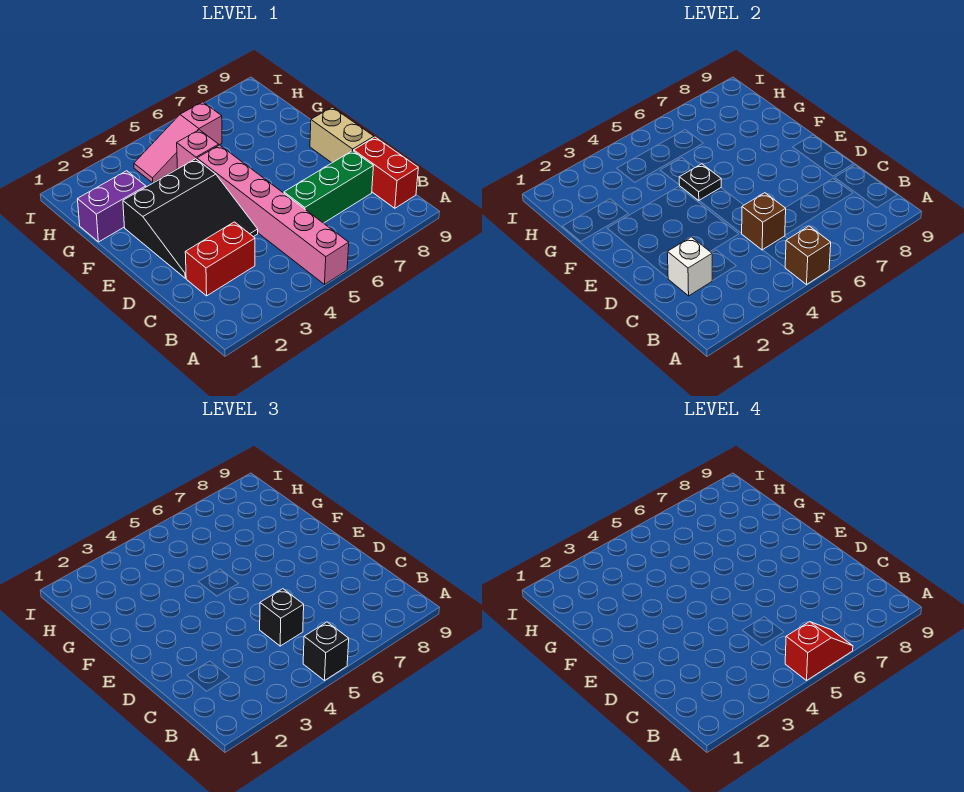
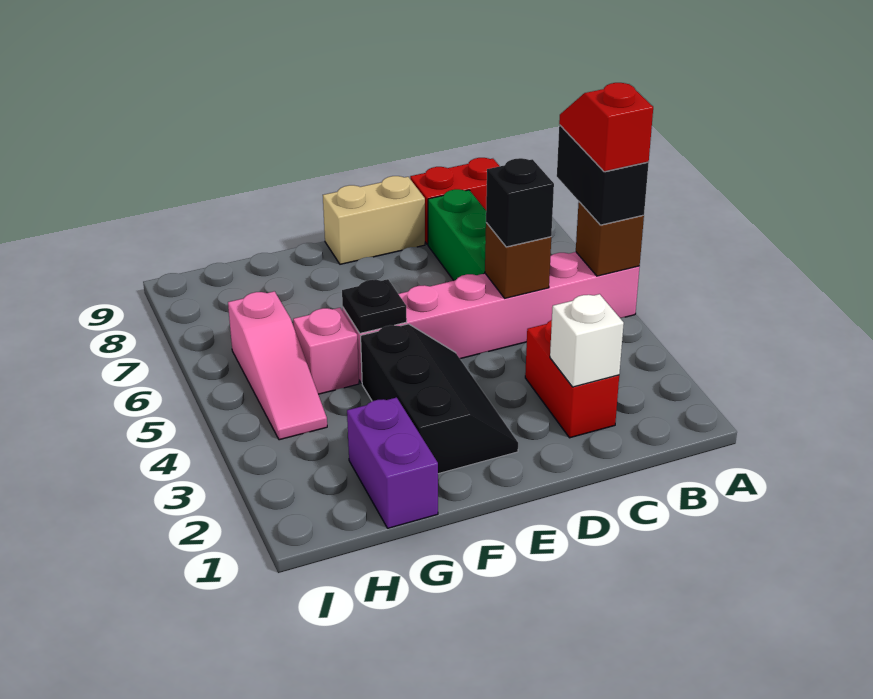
black 1x1 brick [303,622,349,680] -> black 1x2 brick [557,125,649,225]
black 3x3 slope [123,159,258,278] -> black 2x3 slope [361,324,518,474]

